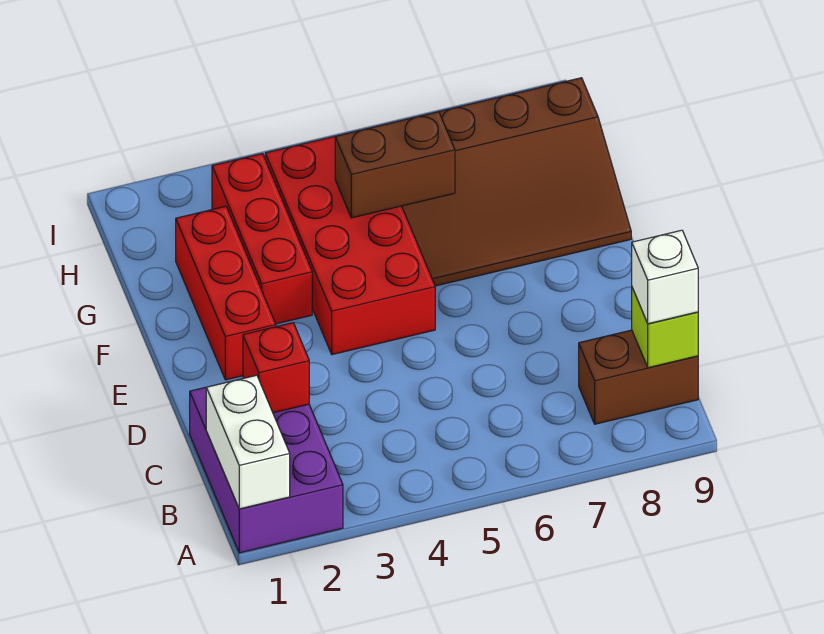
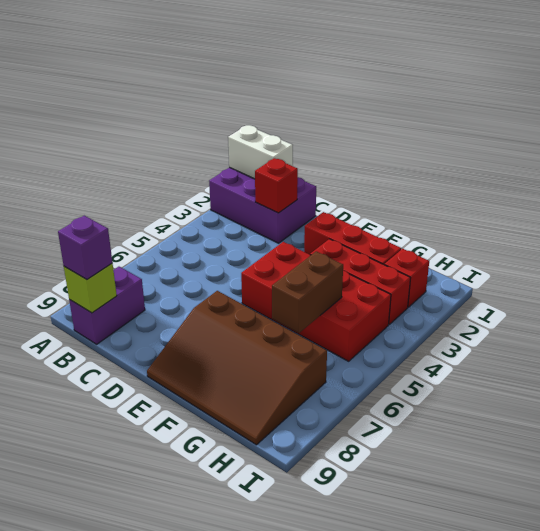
brown 1x2 brick [579,330,698,424] -> purple 1x2 brick [69,267,145,344]
white 1x1 brick [632,230,698,324] -> purple 1x1 brick [58,216,112,280]
brown 3x4 slope [402,78,631,286] -> brown 3x4 slope turned to [147,291,327,445]
none -> red 1x1 brick [384,249,429,307]

